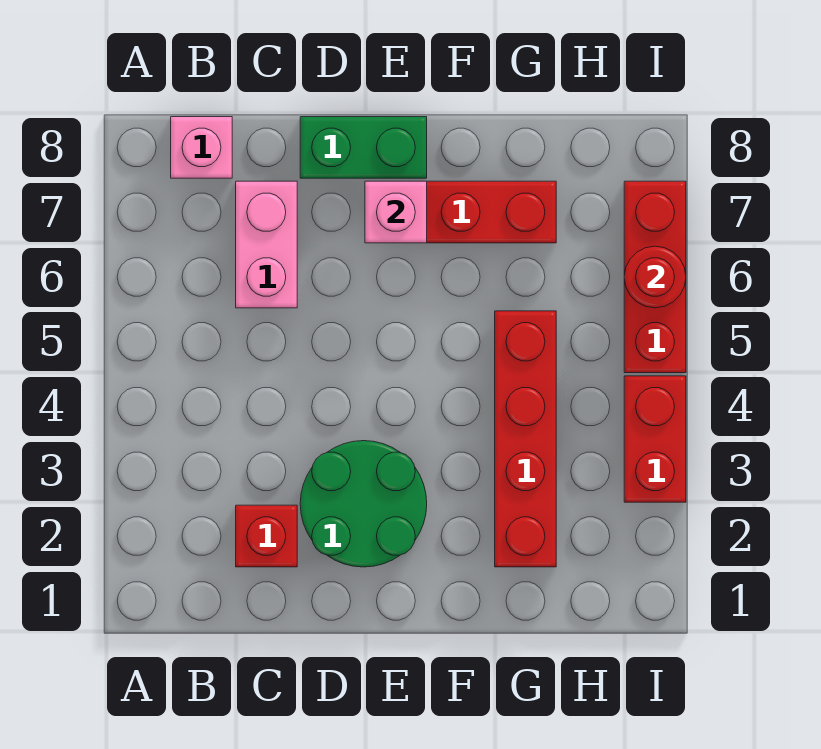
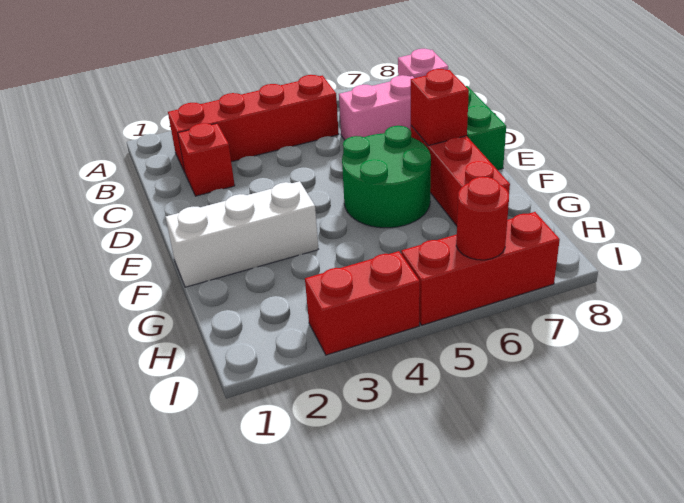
green 2x2 round brick [300,441,427,567] -> green 2x2 round brick moved to [342,126,431,228]
pink 1x1 brick [365,181,427,243] -> red 1x1 brick [411,69,469,146]
none -> white 1x3 brick [166,181,318,287]
red 1x4 brick [495,311,556,567] -> red 1x4 brick moved to [168,75,339,172]

